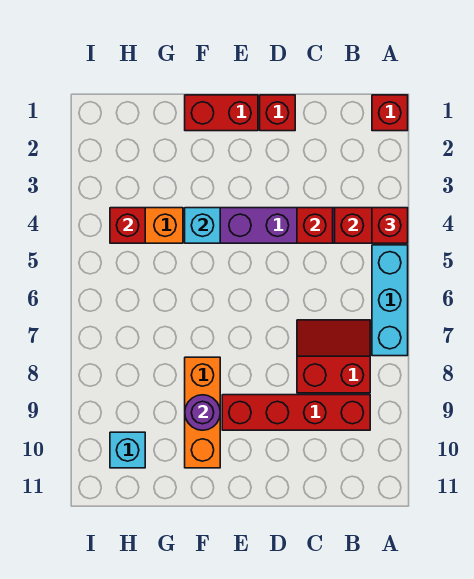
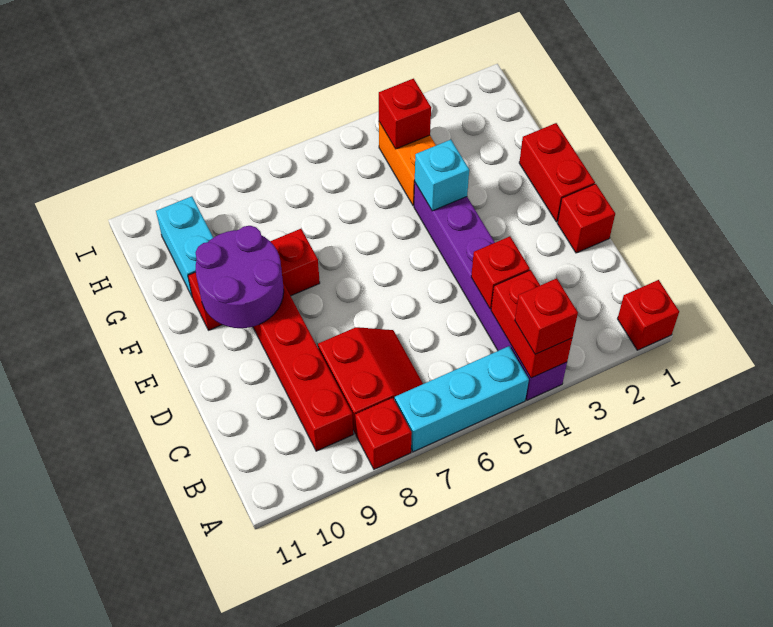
none -> red 1x1 brick [355,398,412,469]
orange 1x3 brick [185,357,220,468] -> red 1x3 brick [188,229,320,330]
purple 1x1 round brick [185,395,220,430] -> purple 2x2 round brick [196,226,284,328]
cyan 1x1 brick [110,432,145,468] -> cyan 1x2 brick [156,196,213,298]

